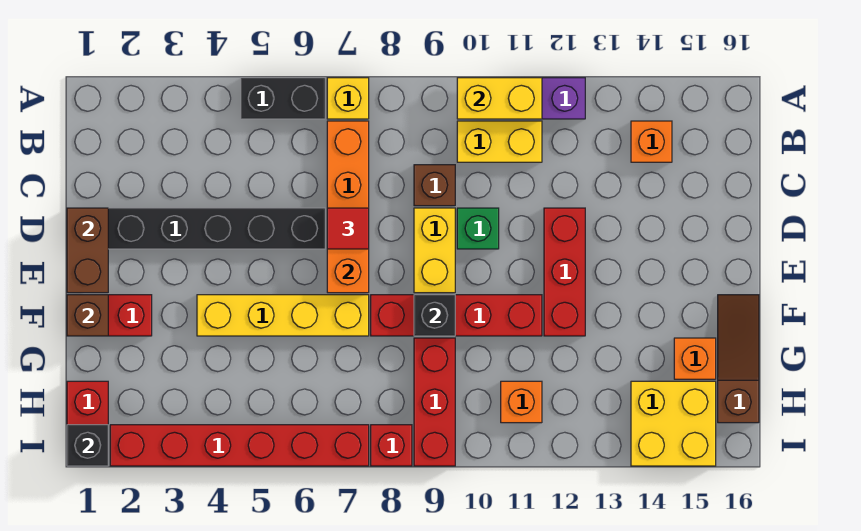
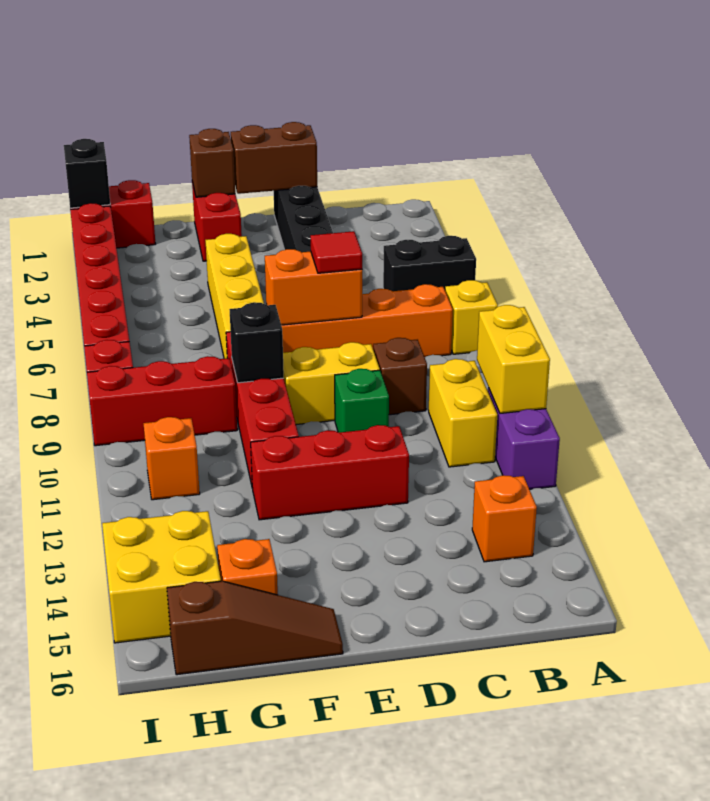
black 1x2 brick [241,78,325,119] -> black 1x2 brick turned to [383,236,476,291]

